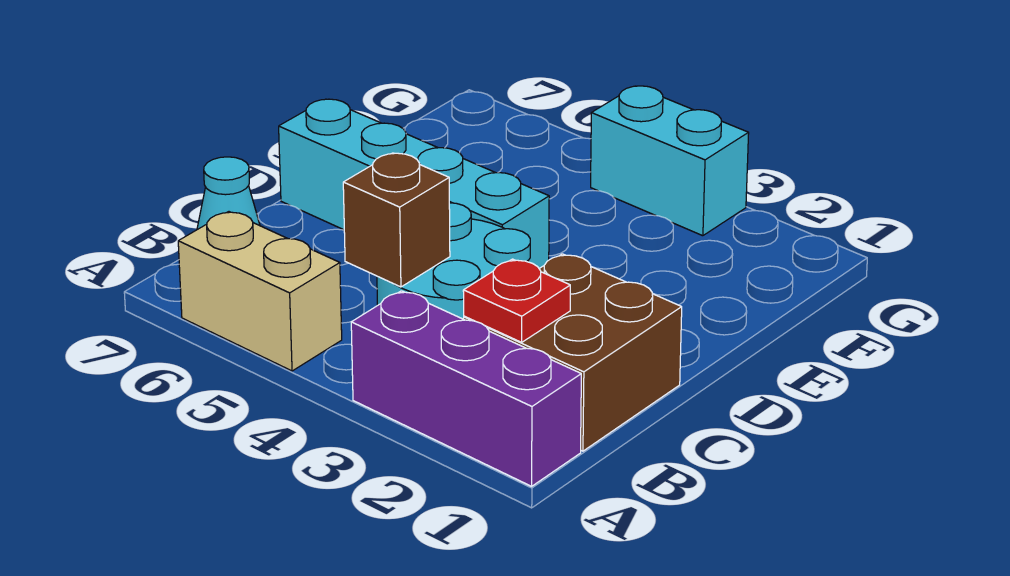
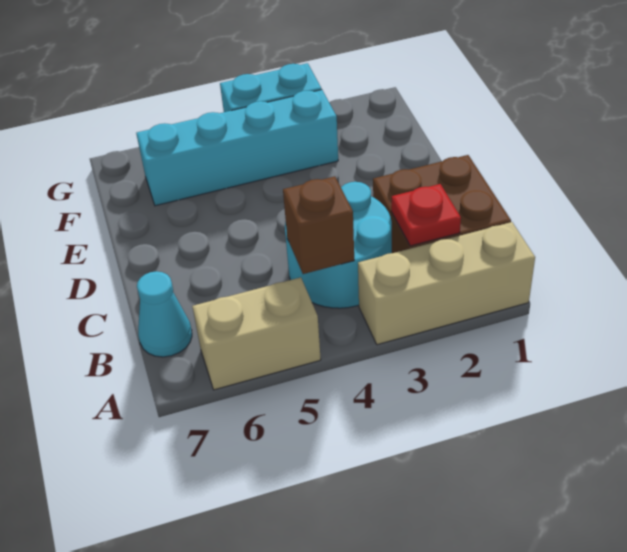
purple 1x3 brick [351,291,581,486] -> tan 1x3 brick [358,222,535,345]
cyan 1x4 brick [279,99,549,268] -> cyan 1x4 brick moved to [136,90,338,206]

